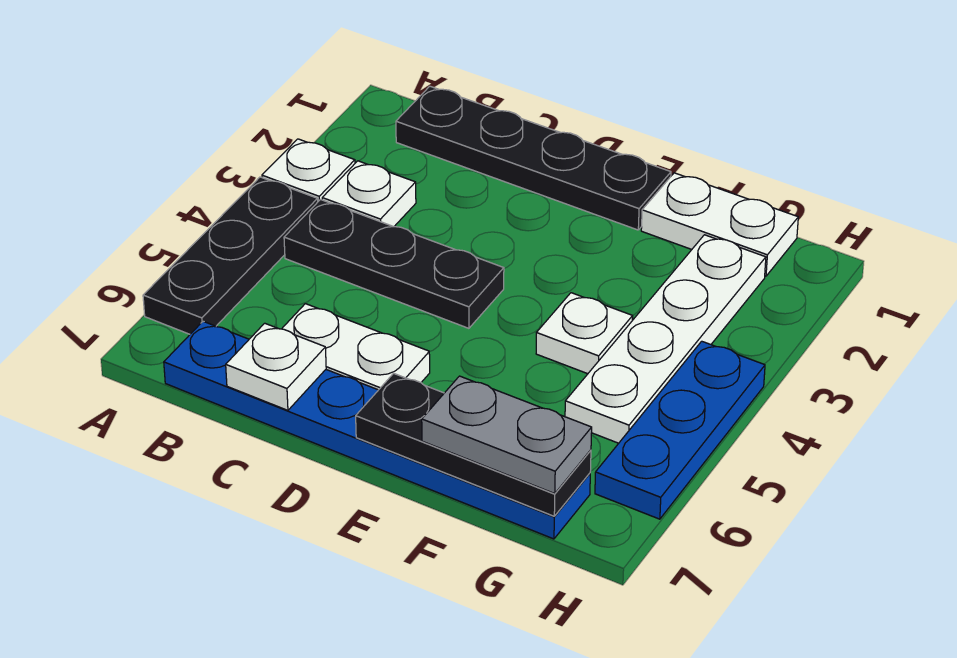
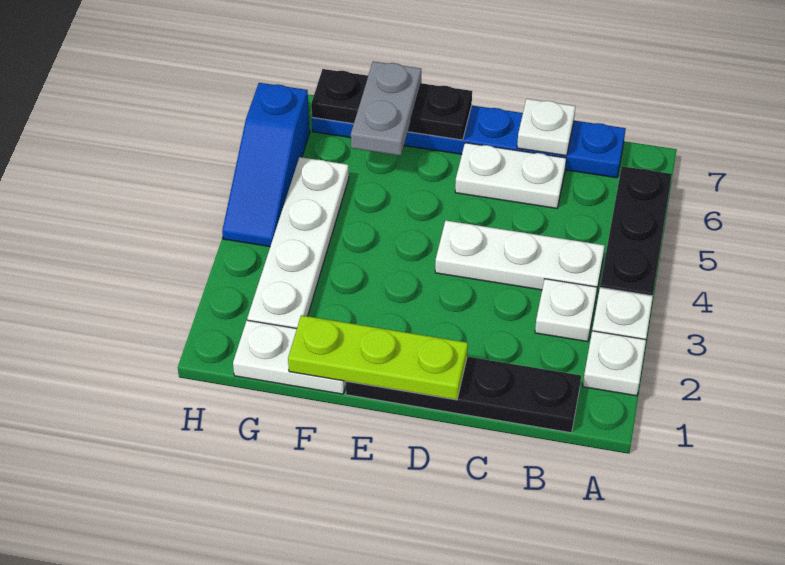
black 1x3 plate [284,200,504,328] -> white 1x3 plate [435,221,605,294]
none -> lime 1x3 plate [288,315,468,400]
white 1x1 plate [536,293,633,374] -> white 1x1 plate moved to [583,331,646,396]
grey 1x2 plate [422,376,592,493] -> grey 1x2 plate turned to [351,61,421,156]
blue 1x3 plate [595,341,765,519] -> blue 1x3 slope [222,83,310,247]

